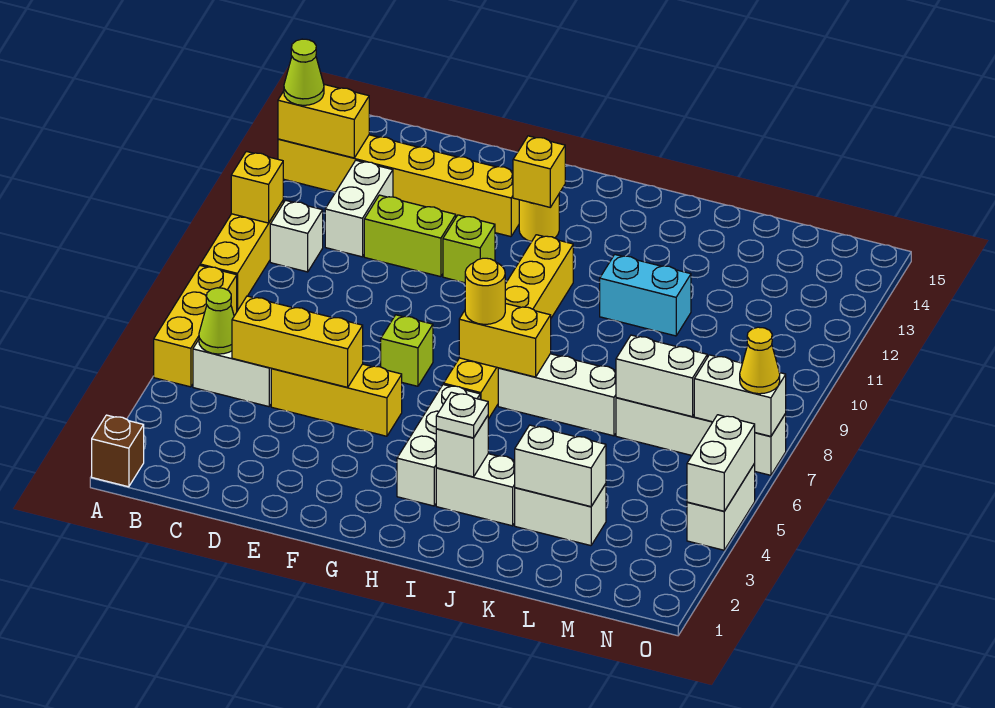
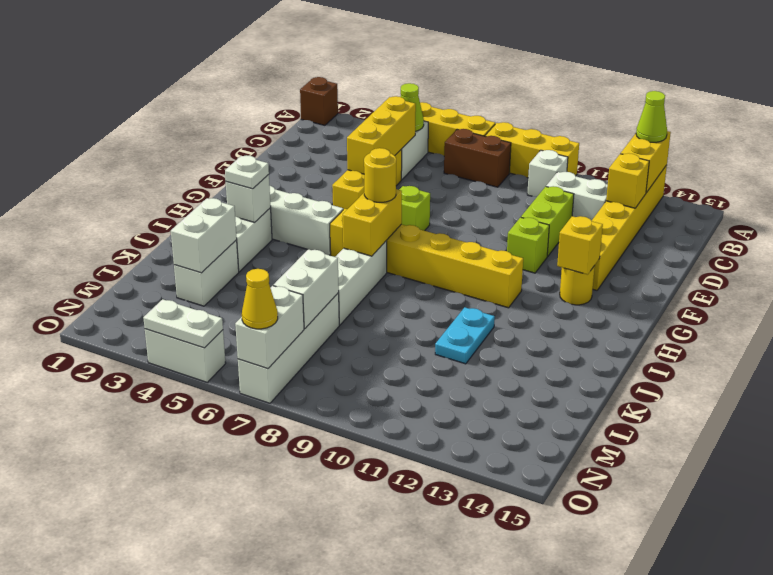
yellow 1x1 brick [231,151,283,223] -> yellow 1x1 brick moved to [606,153,649,208]
none -> brown 1x2 brick [444,129,511,187]
cyan 1x2 brick [600,255,691,336] -> cyan 1x2 plate [435,307,495,364]
white 1x2 brick [687,415,755,511] -> white 1x2 plate [143,299,223,348]

